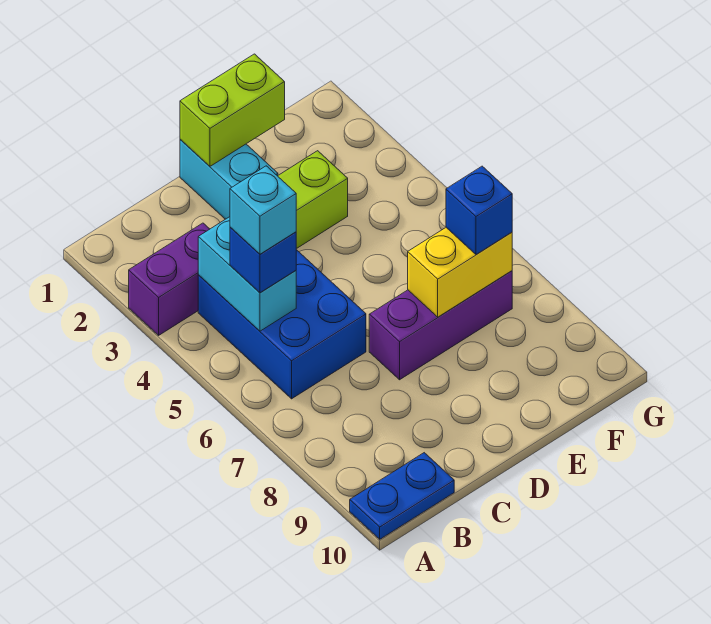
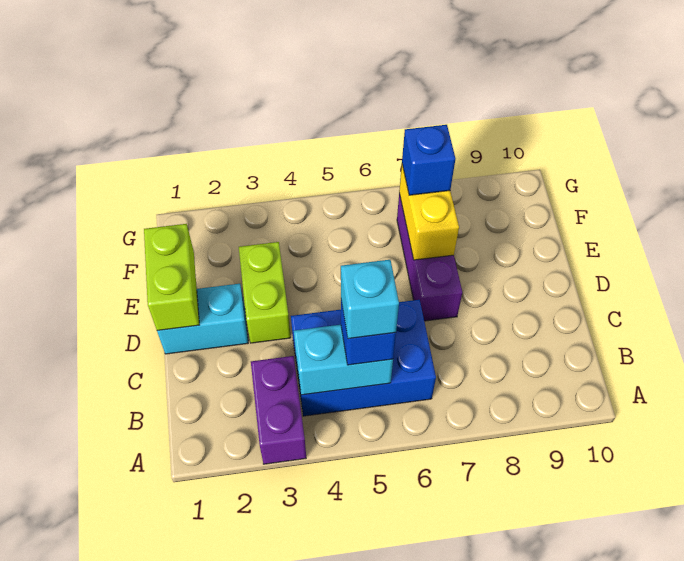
blue 1x2 plate [350,453,454,539] -> none

